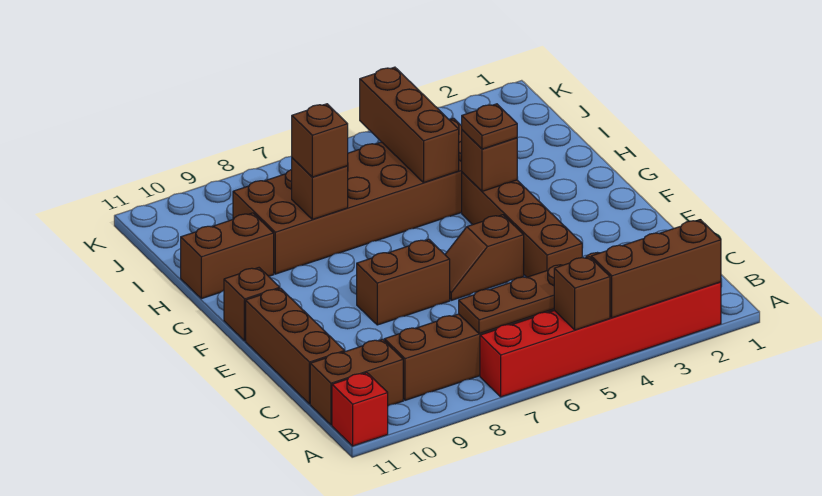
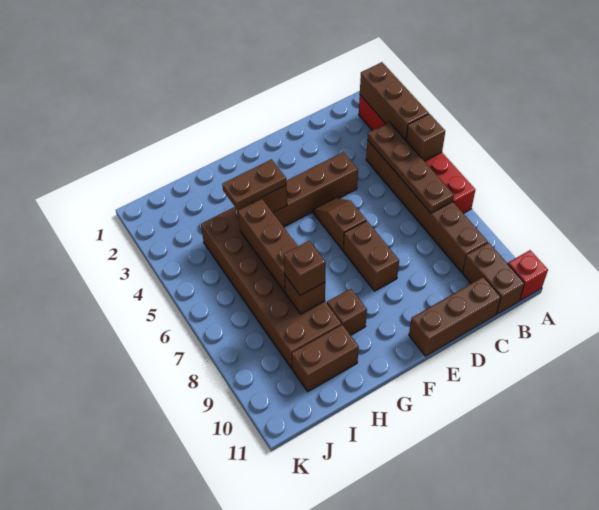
brown 1x2 slope [445,215,524,300] -> brown 1x2 slope turned to [313,198,366,250]
brown 1x1 brick [224,268,280,341] -> brown 1x1 brick moved to [327,289,367,335]
brown 1x1 plate [462,104,517,149] -> brown 1x2 plate [222,159,286,209]
brown 1x3 brick [360,67,459,182] -> brown 1x3 brick turned to [238,199,298,292]
brown 1x2 brick [181,213,274,299] -> brown 1x2 brick turned to [292,325,359,392]

